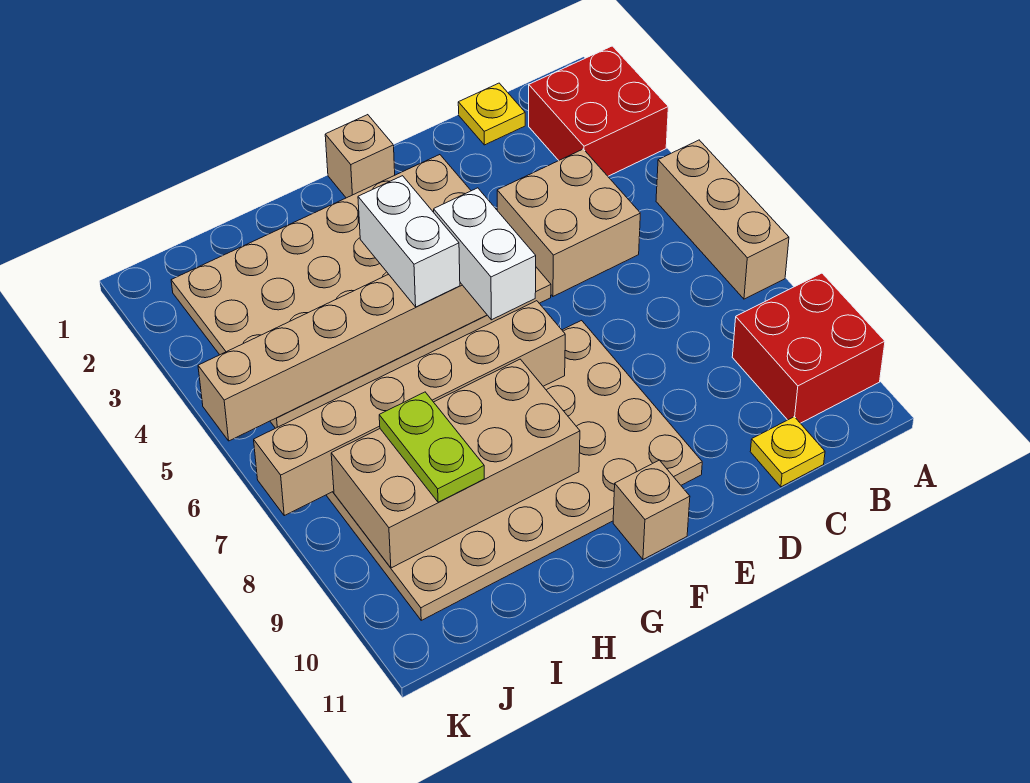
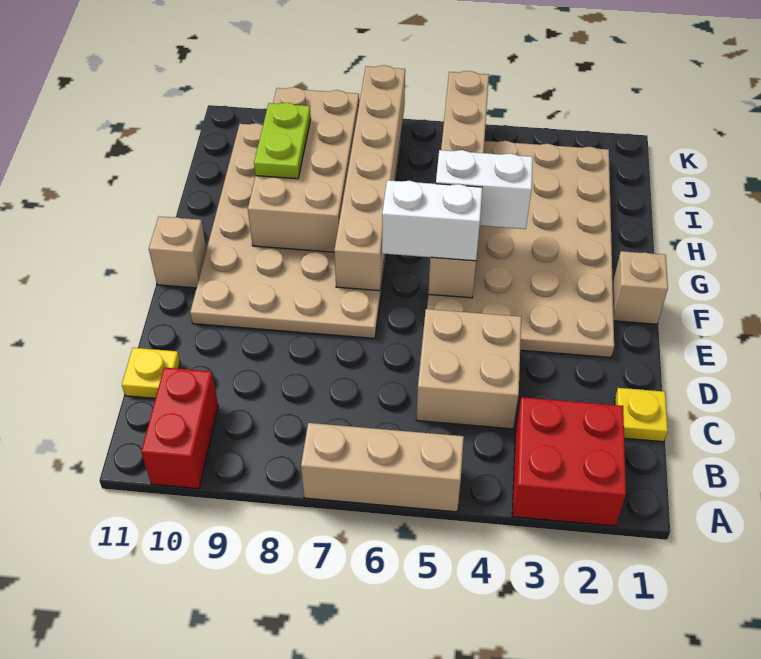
red 2x2 brick [732,273,885,423] -> red 1x2 brick [141,367,218,489]
lime 1x2 plate [379,392,484,502] -> lime 1x2 plate turned to [254,103,311,179]

